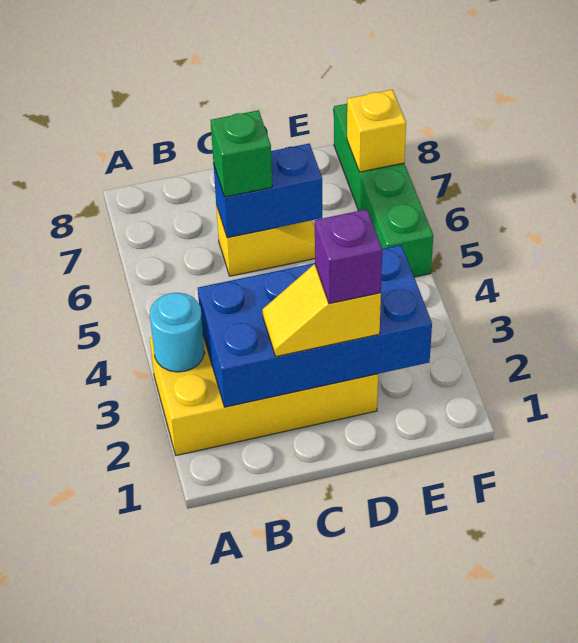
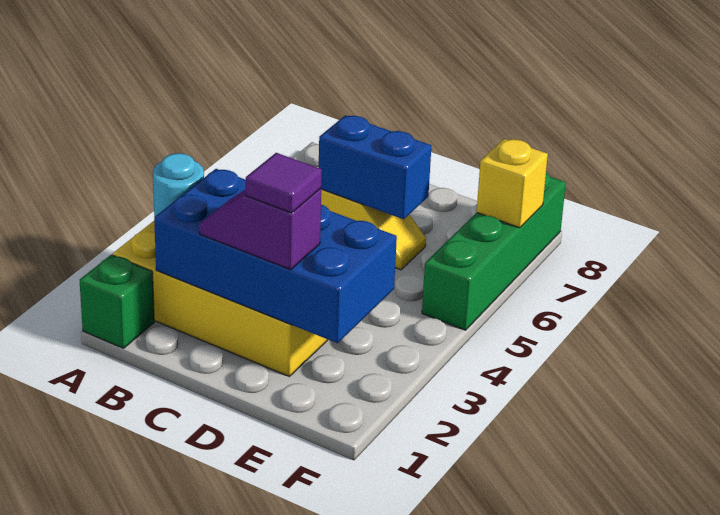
yellow 1x2 slope [262,264,381,356] -> purple 1x2 slope [199,188,321,270]
green 1x1 brick [211,110,272,197] -> green 1x1 brick moved to [80,255,154,348]
purple 1x1 brick [315,209,382,304] -> purple 1x1 tile [246,153,322,213]

